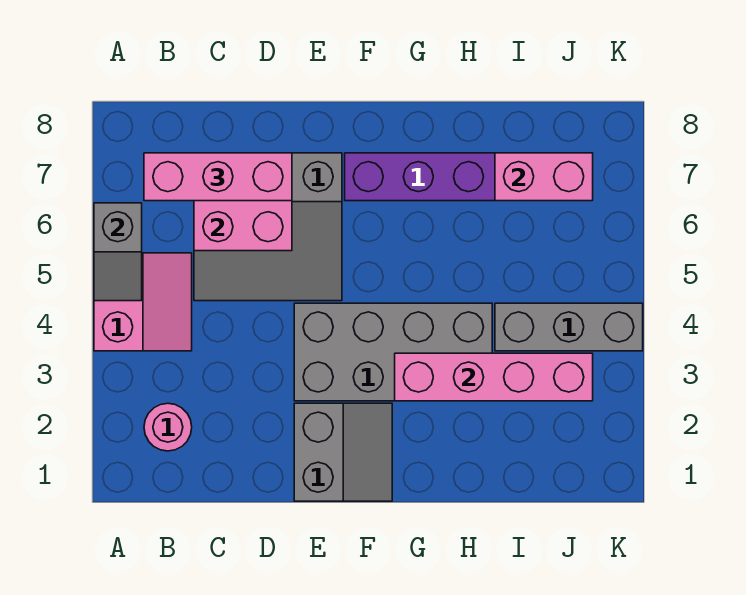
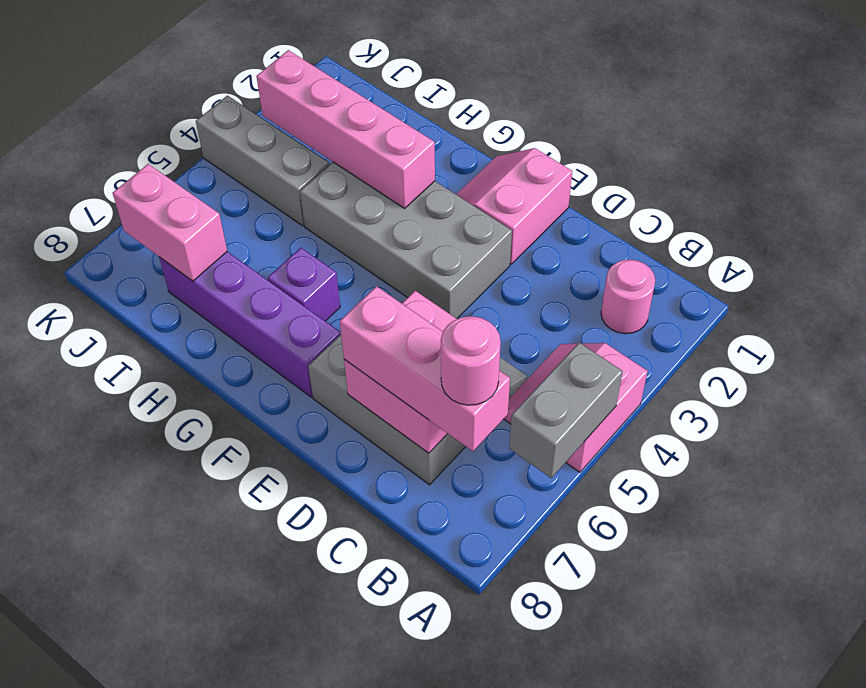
grey 1x2 slope [94,203,142,301] -> grey 1x2 brick [509,342,622,478]
none -> pink 1x1 round brick [441,316,501,405]
grey 2x2 slope [294,403,392,501] -> pink 2x2 slope [456,148,572,264]
none -> purple 1x1 brick [268,248,340,321]

